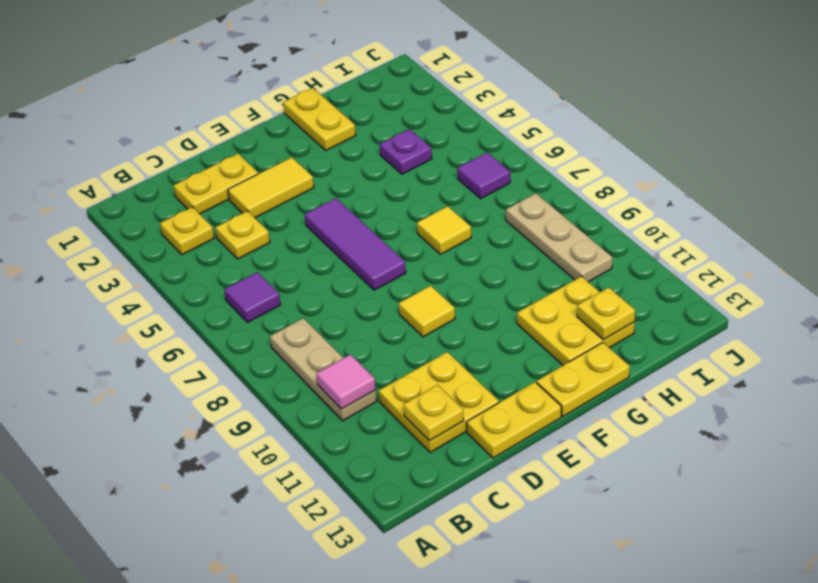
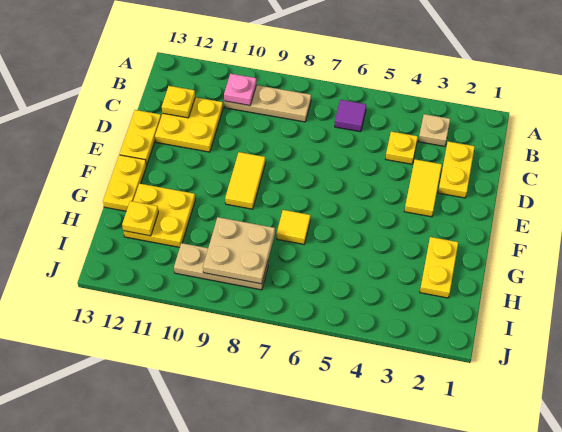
yellow 1x1 plate [160,207,214,255] -> tan 1x1 plate [418,114,450,146]
pink 1x1 tile [316,355,376,409] -> pink 1x1 plate [224,74,256,105]
purple 1x3 tile [305,198,406,290] -> none
yellow 1x1 tile [399,286,455,337] -> yellow 1x2 tile [225,152,265,209]
yellow 1x2 plate [283,88,356,150] -> yellow 1x2 plate turned to [420,237,458,298]
purple 1x1 plate [380,129,432,174] -> none
none -> tan 2x2 plate [203,217,275,284]
purple 1x1 tile [457,153,510,199] -> none

